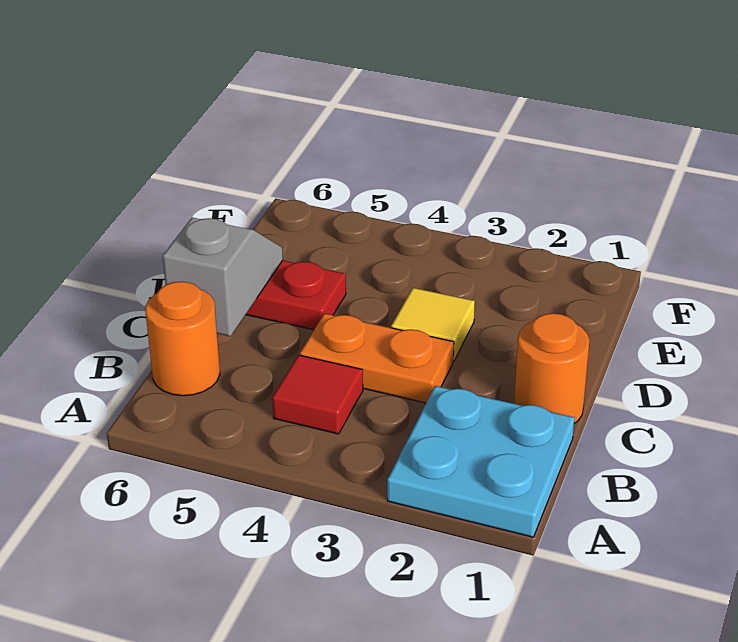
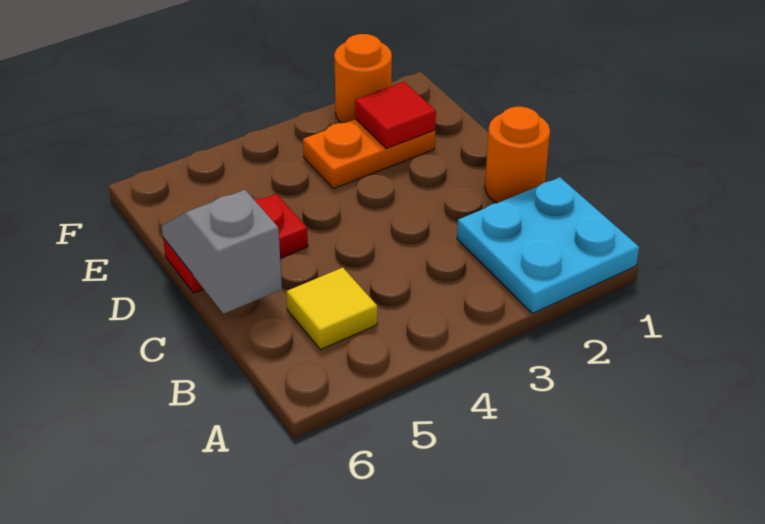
red 1x1 tile [272,355,363,434] -> red 1x1 tile moved to [355,82,436,149]
orange 1x1 round brick [145,282,220,396] -> orange 1x1 round brick moved to [334,34,392,123]
orange 1x2 plate [300,313,454,403] -> orange 1x2 plate moved to [303,119,435,189]
yellow 1x1 tile [391,288,475,361] -> yellow 1x1 tile moved to [287,268,377,350]

